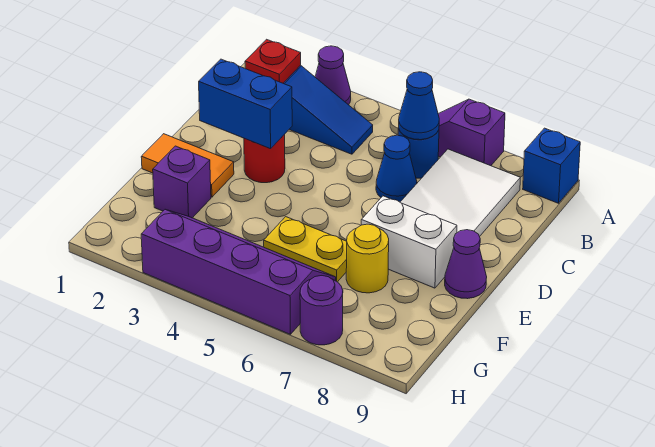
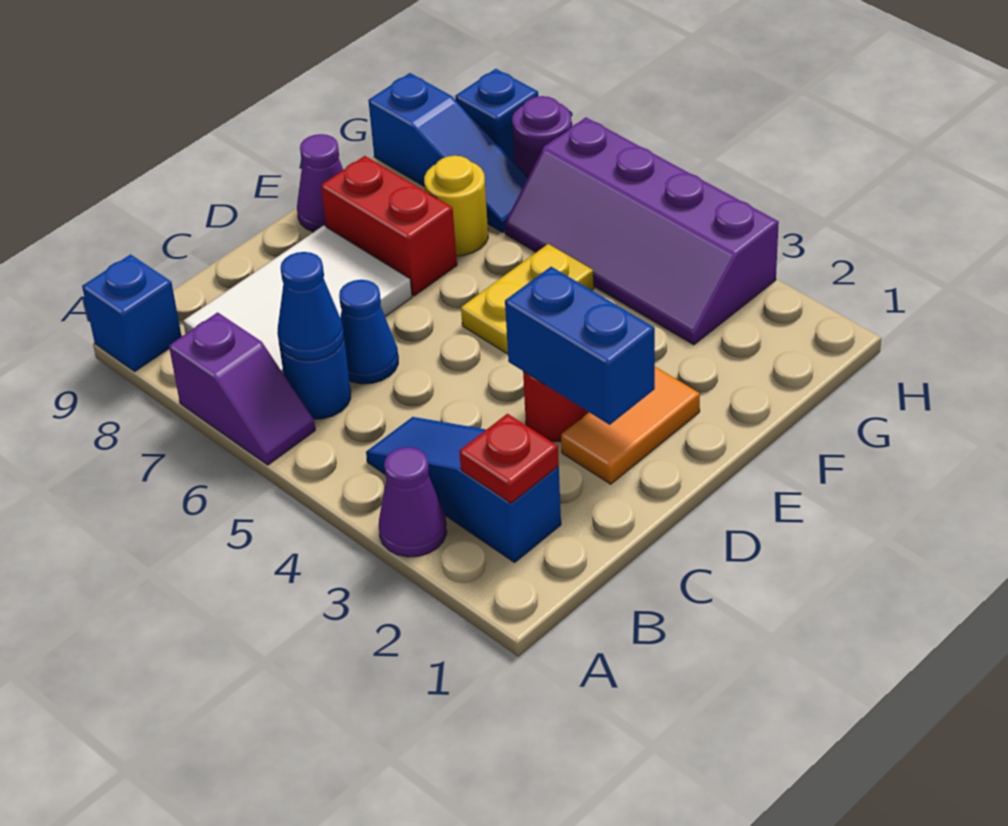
orange 1x2 tile [141,134,234,197] -> orange 1x2 tile turned to [561,367,700,484]
white 1x2 brick [361,196,457,288] -> red 1x2 brick [321,156,457,296]
purple 1x1 brick [153,146,211,218] -> none
yellow 1x2 plate [264,217,347,282] -> yellow 1x2 plate turned to [461,244,594,354]
none -> blue 1x3 slope [368,73,528,233]
none -> blue 1x1 brick [455,69,538,163]

